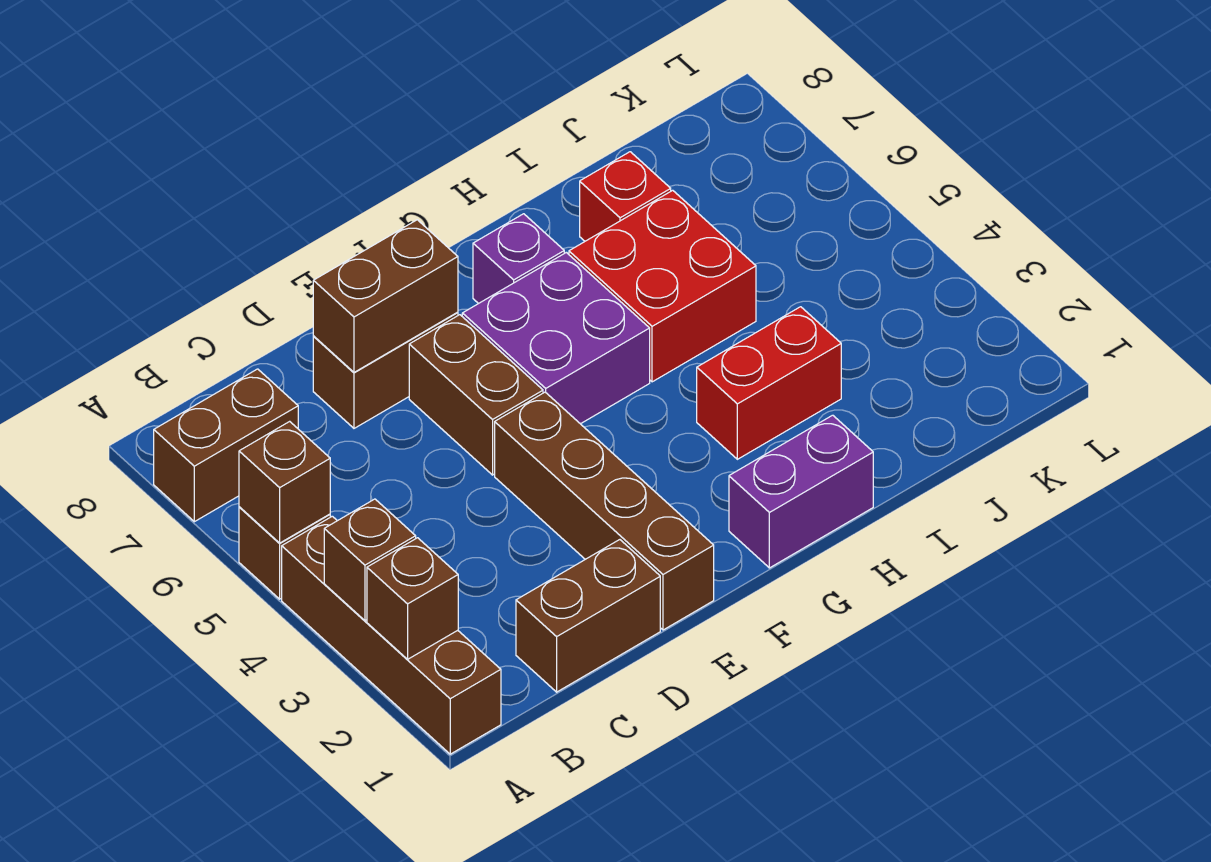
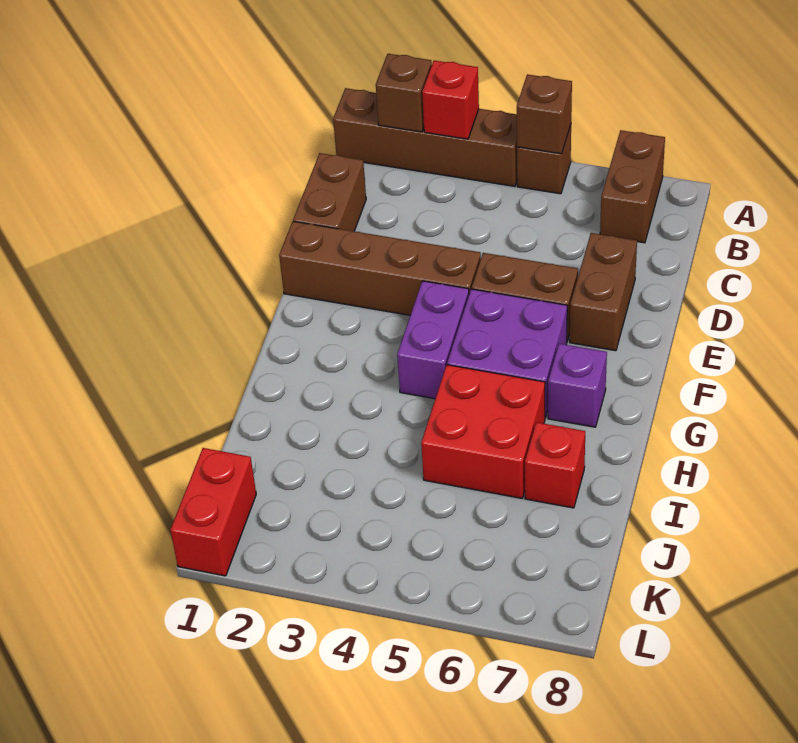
brown 1x1 brick [324,499,416,620] -> red 1x1 brick [422,61,479,139]
brown 1x2 brick [313,220,458,372] -> none
purple 1x2 brick [729,415,873,568] -> purple 1x2 brick moved to [397,281,469,399]
red 1x2 brick [697,307,841,459] -> red 1x2 brick moved to [170,448,256,576]

